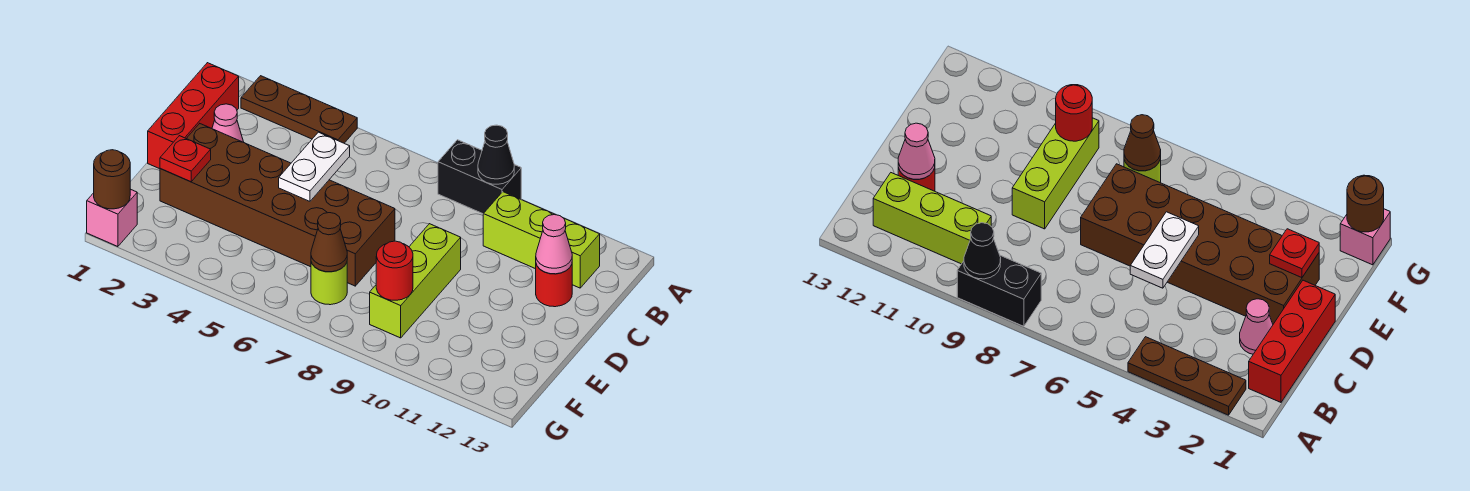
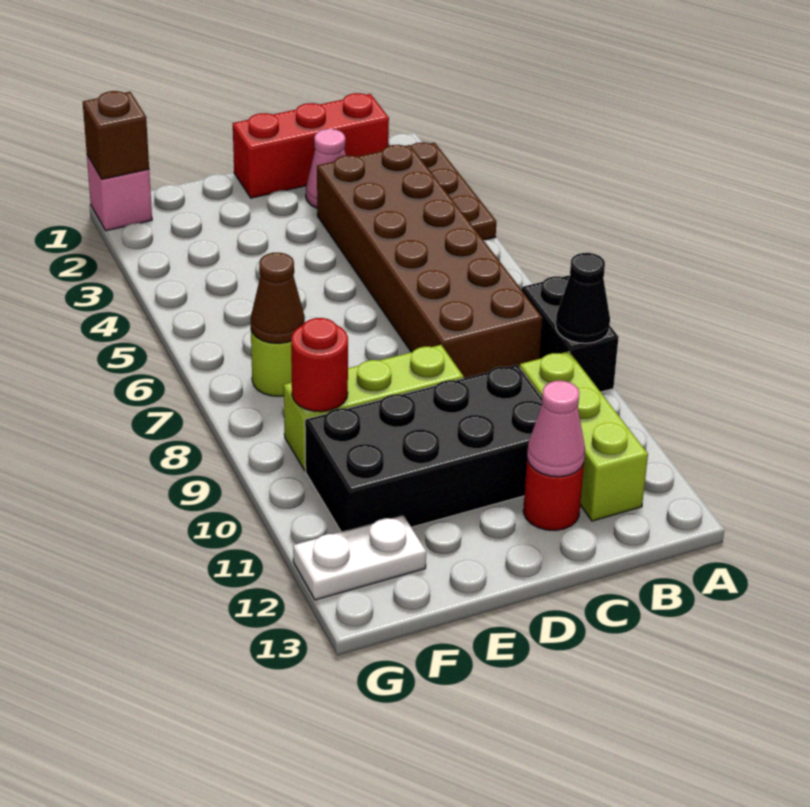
white 1x2 plate [279,132,350,201] -> white 1x2 plate moved to [293,515,426,600]
none -> black 2x4 brick [305,365,542,532]
brown 2x6 brick [160,124,395,286] -> brown 2x6 brick moved to [317,145,543,378]
red 1x1 plate [160,136,211,182] -> none
brown 1x1 round brick [94,150,130,209] -> brown 1x1 brick [83,91,149,179]

